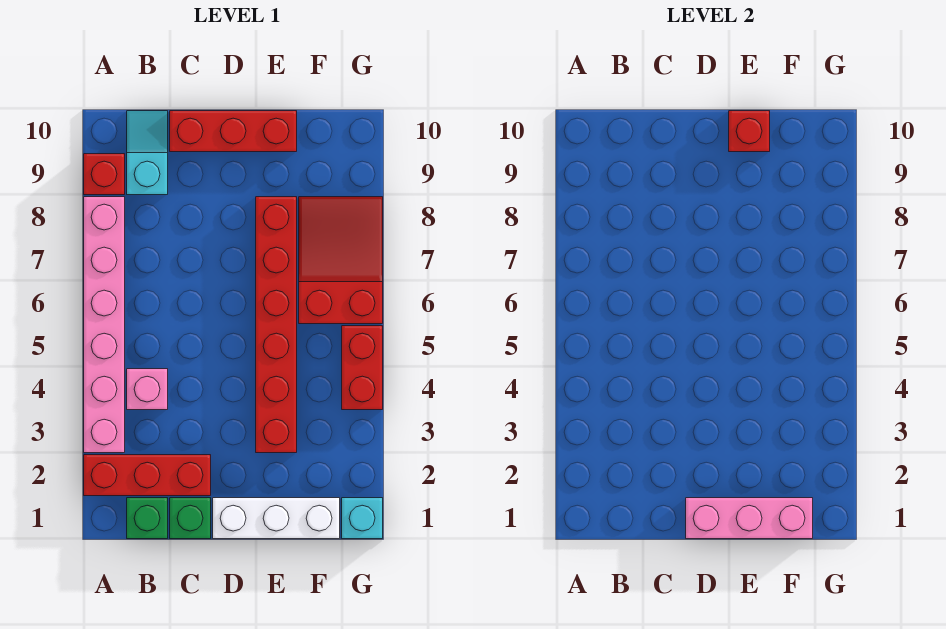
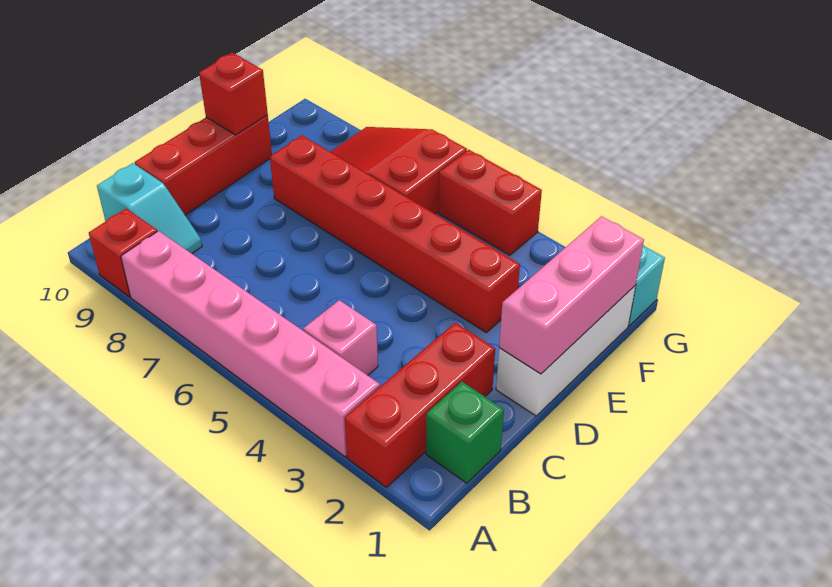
cyan 1x2 slope [127,111,168,195] -> cyan 1x2 slope turned to [97,163,202,254]
green 1x1 brick [170,498,211,539] -> none

